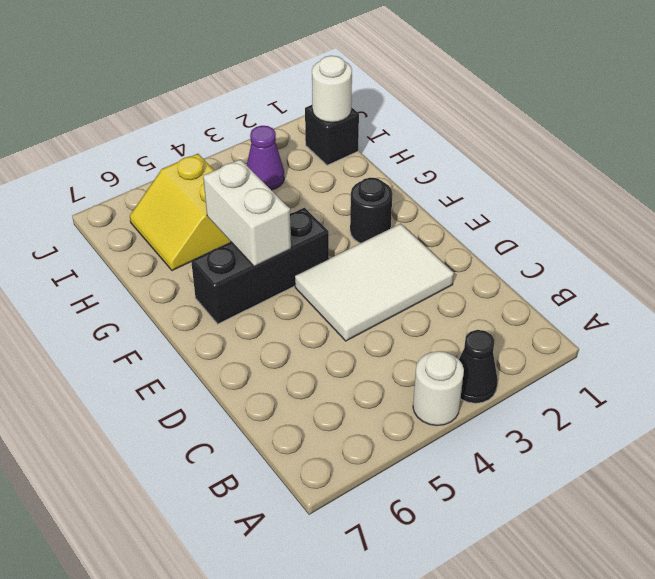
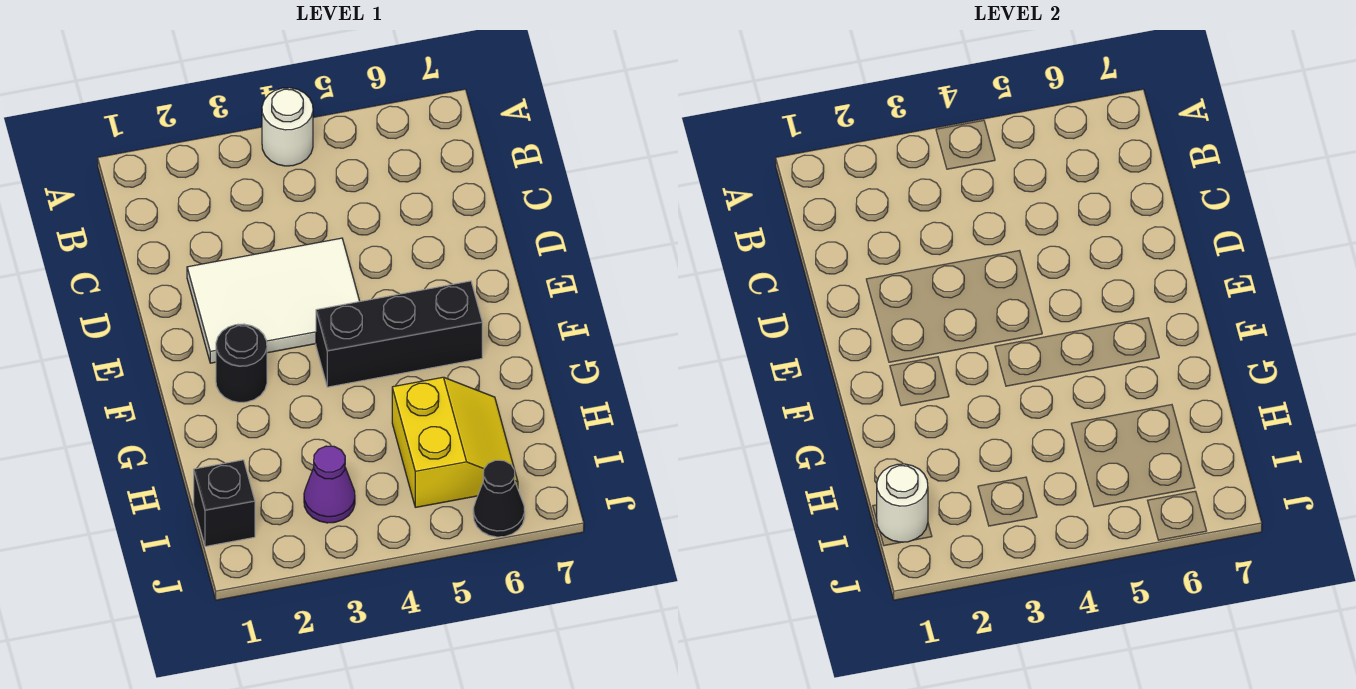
black 1x1 cone [459,330,498,403] -> black 1x1 cone moved to [473,460,525,537]
white 1x2 brick [203,159,291,267] -> none

